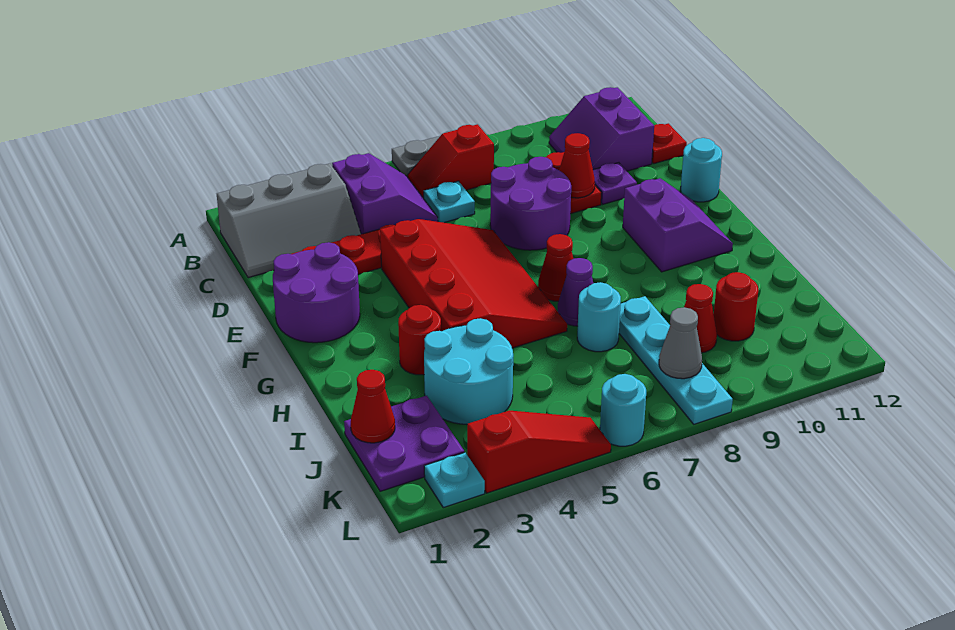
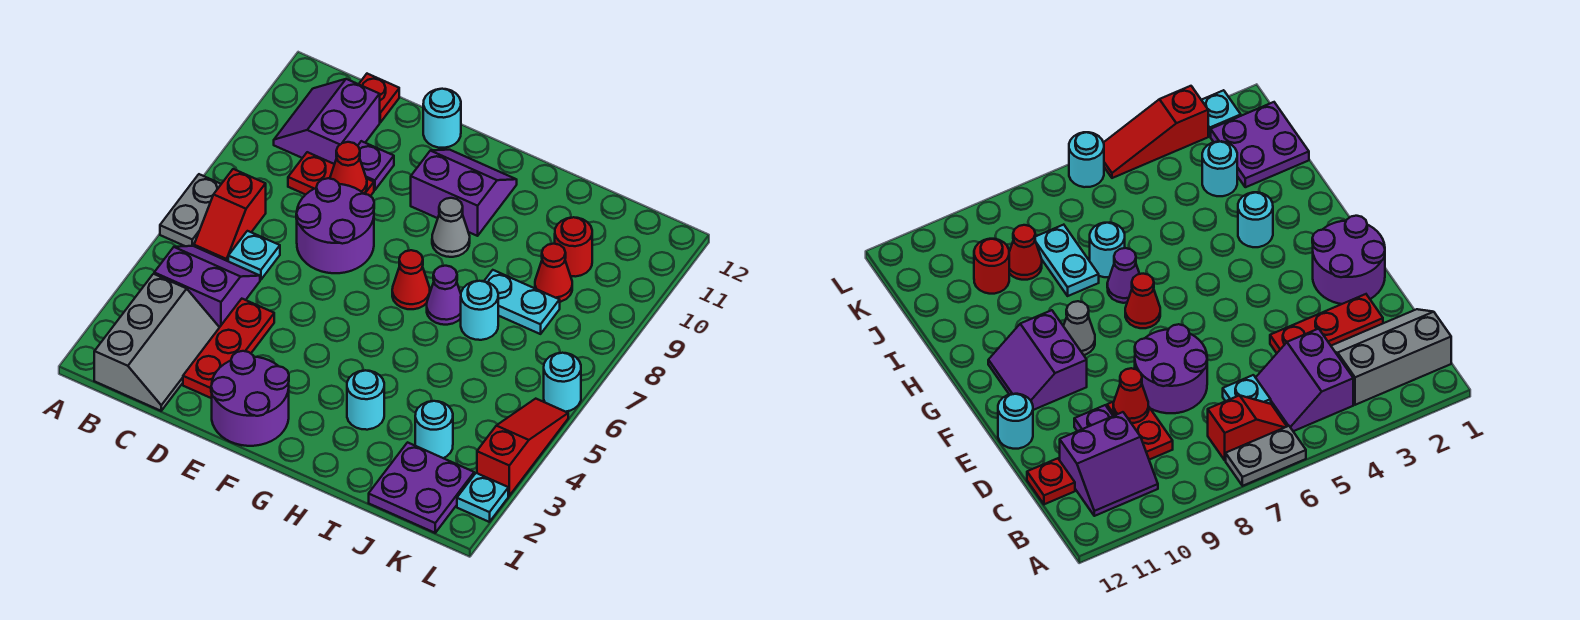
purple 2x2 slope [549,87,654,171] -> purple 2x2 slope turned to [274,79,380,164]
red 3x4 slope [380,219,567,348] -> none
red 1x1 round brick [398,305,441,375] -> cyan 1x1 round brick [347,370,384,430]
cyan 2x2 round brick [424,318,513,424] -> cyan 1x1 round brick [415,401,453,458]
cyan 1x4 plate [619,296,733,424] -> cyan 1x2 plate [484,270,560,334]
red 1x1 cone [351,370,395,443] -> none
grey 1x1 cone [659,307,702,379] -> grey 1x1 cone moved to [432,198,470,257]

